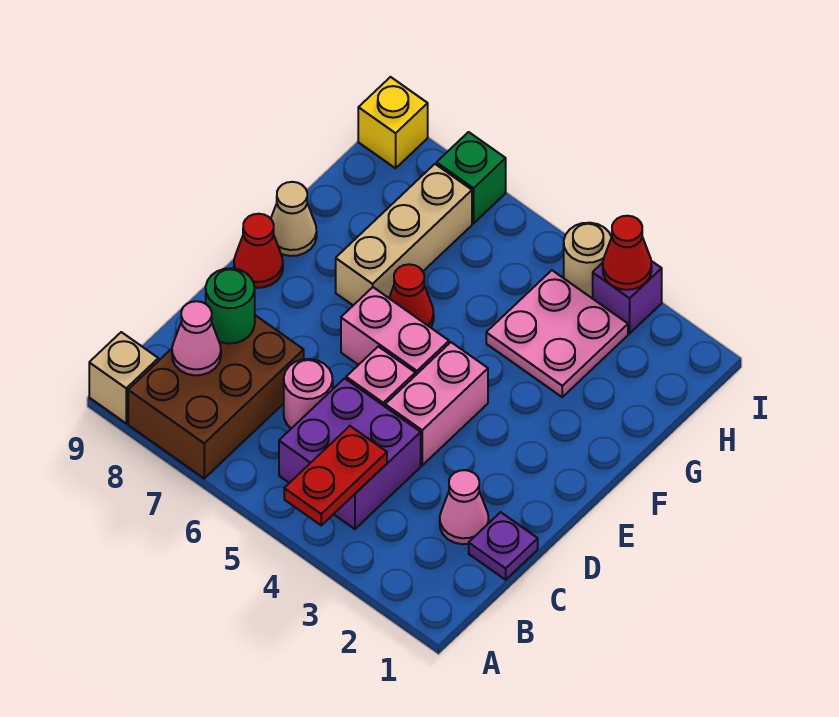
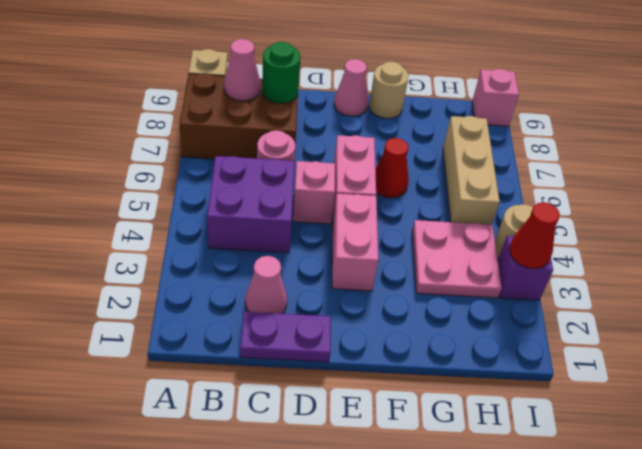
red 1x2 plate [284,426,387,525] -> none
purple 1x1 plate [469,512,538,580] -> purple 1x2 plate [240,312,331,362]
pink 1x2 brick [385,342,488,465] -> pink 1x2 brick turned to [332,194,378,291]
red 1x1 cone [234,214,283,288] -> pink 1x1 cone [334,59,368,116]
tan 1x3 brick [336,164,472,305] -> tan 1x3 brick turned to [443,116,500,225]
tan 1x1 cone [271,182,317,256] -> tan 1x1 round brick [369,62,409,118]
green 1x1 brick [437,132,506,223] -> none
yellow 1x1 brick [358,77,428,168] -> pink 1x1 brick [472,69,519,126]

